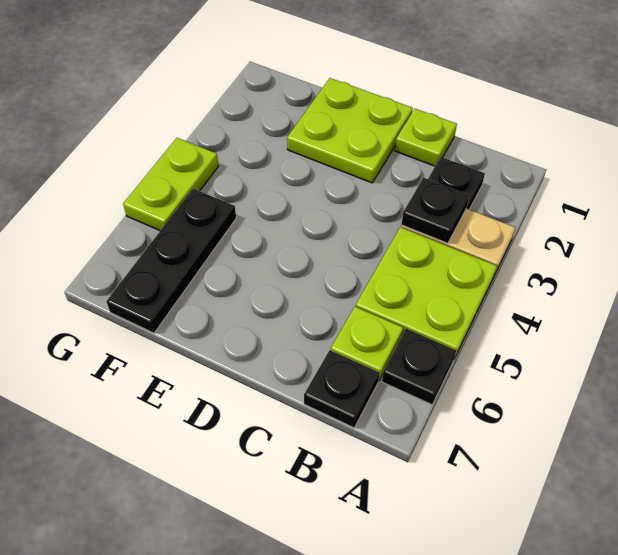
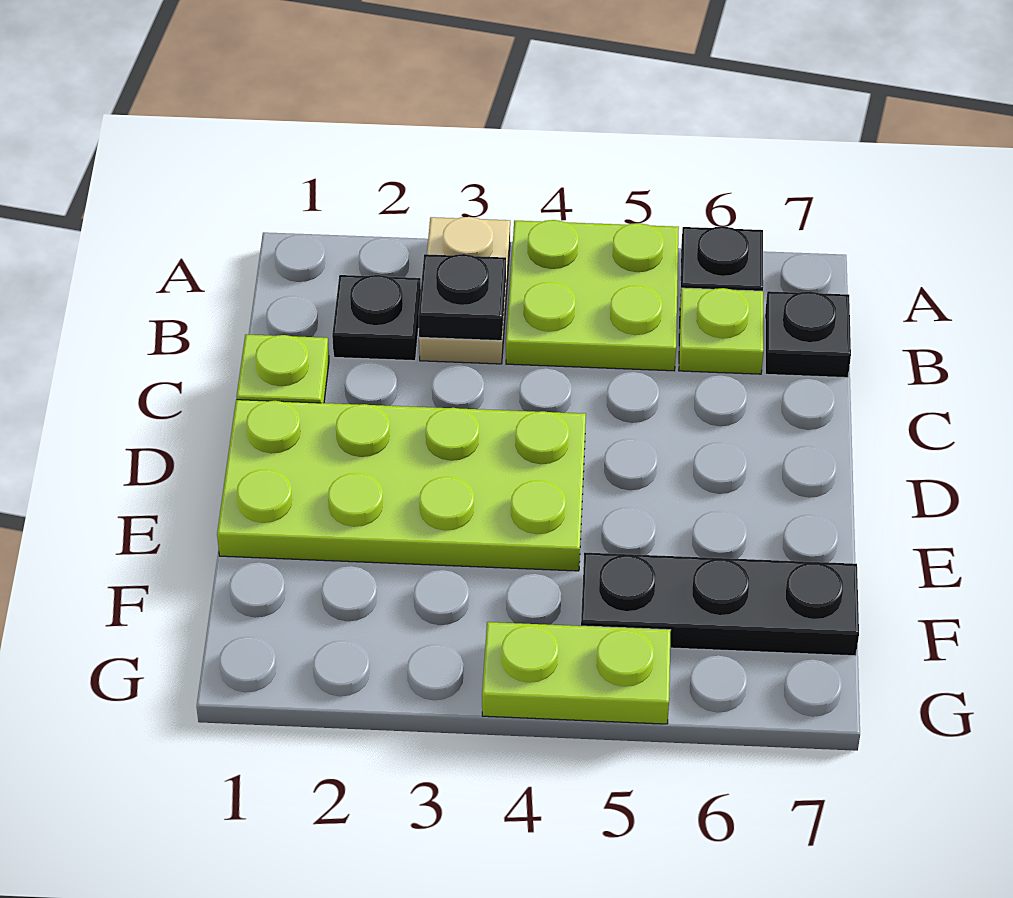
lime 2x2 plate [287,78,413,183] -> lime 2x4 plate [217,400,586,571]

